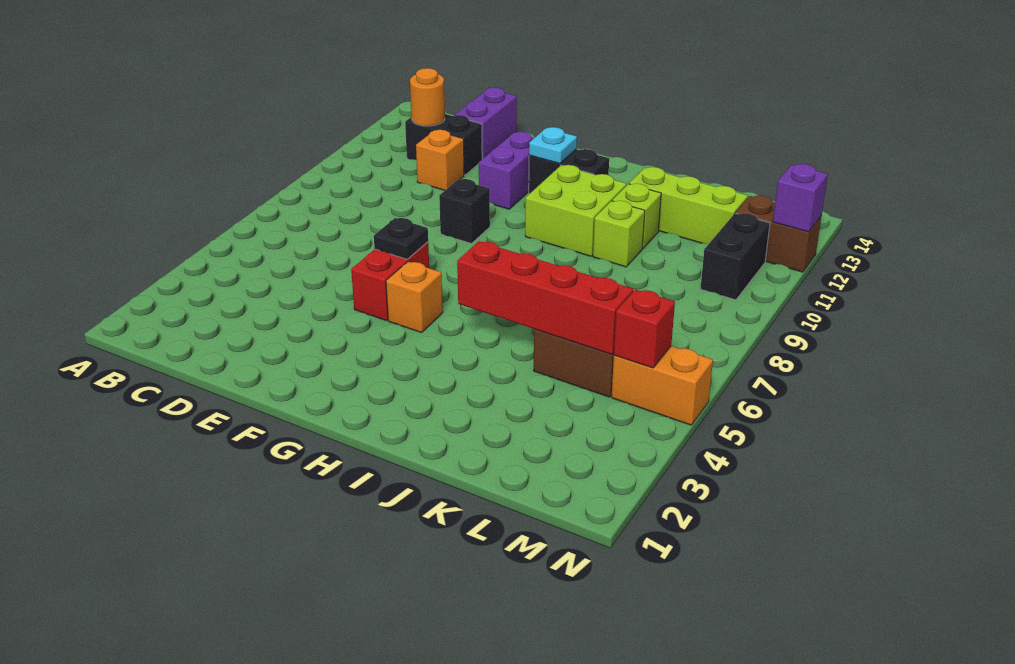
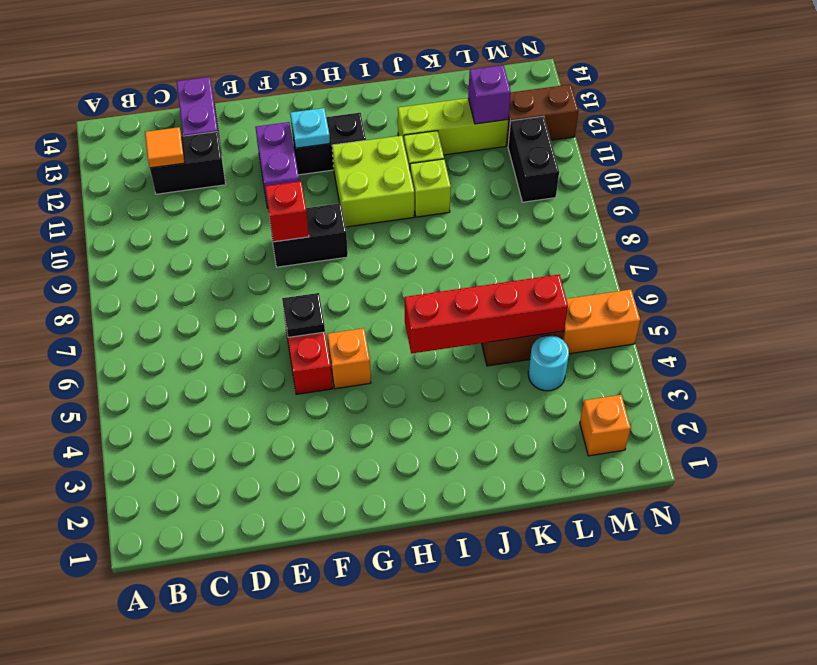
orange 1x1 round brick [410,68,445,126] -> orange 1x1 tile [145,127,185,168]
orange 1x1 brick [416,130,464,190] -> orange 1x1 brick moved to [580,395,631,456]
black 1x1 brick [439,179,490,244] -> black 1x2 brick [269,203,348,267]
none -> cyan 1x1 round brick [528,335,569,391]
red 1x1 brick [614,289,675,368] -> red 1x1 brick moved to [265,181,309,242]
purple 1x1 brick [773,164,828,232] -> purple 1x1 brick moved to [468,65,511,124]

